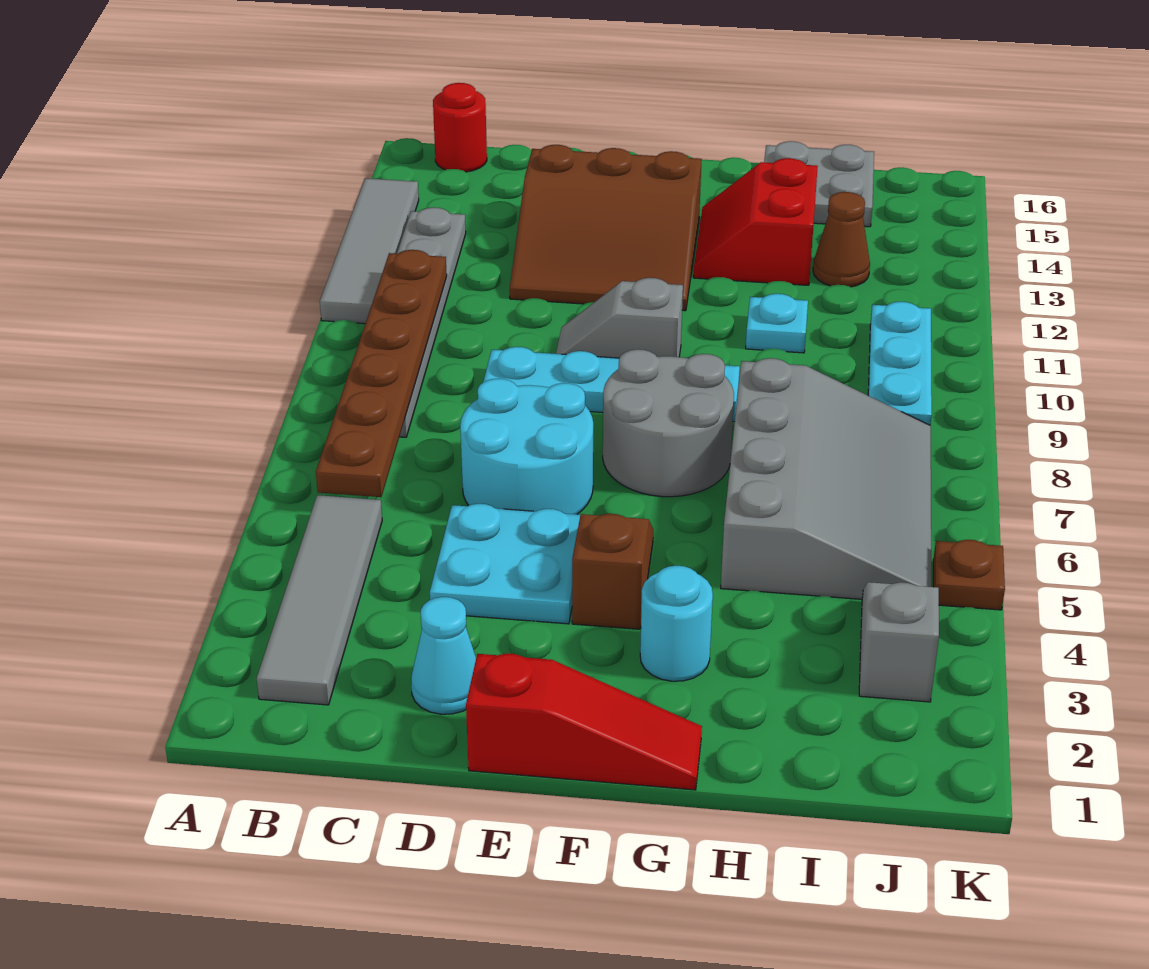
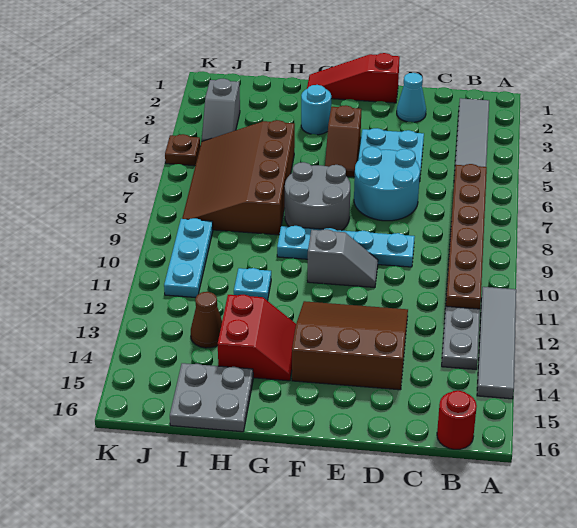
grey 3x4 slope [721,358,931,599] -> brown 3x4 slope [182,120,295,235]

